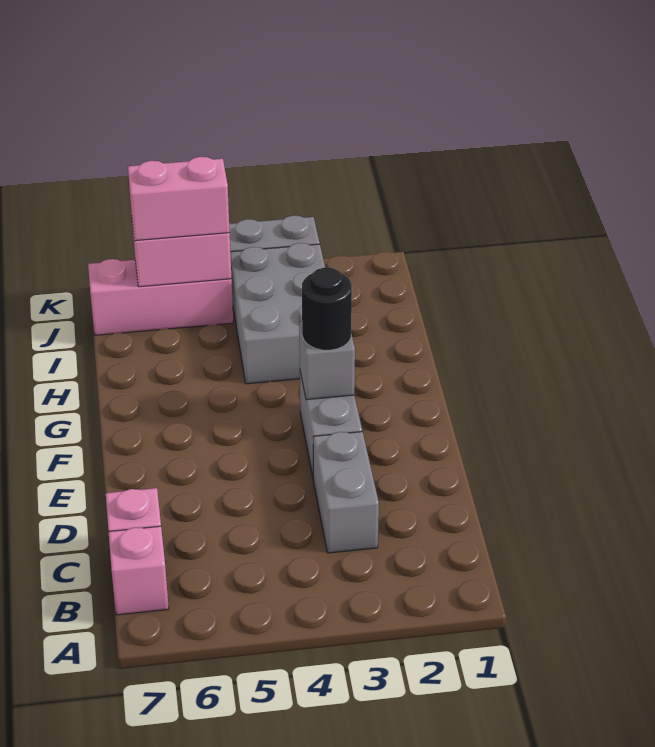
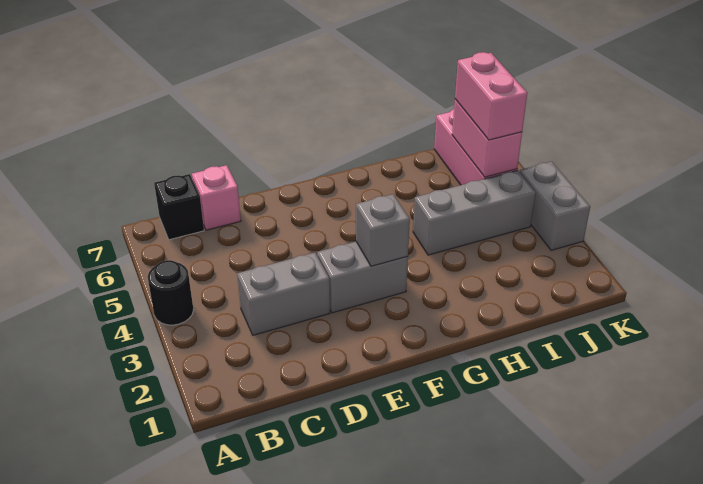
pink 1x1 brick [109,526,169,615] -> black 1x1 brick [154,174,204,240]
black 1x1 round brick [302,267,352,350] -> black 1x1 round brick moved to [148,260,194,325]
grey 2x3 brick [230,243,325,384] -> grey 1x3 brick [413,170,536,255]

